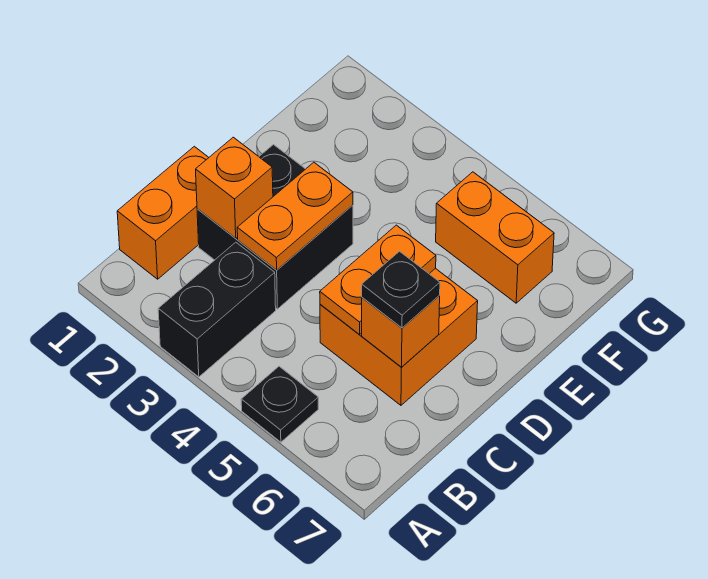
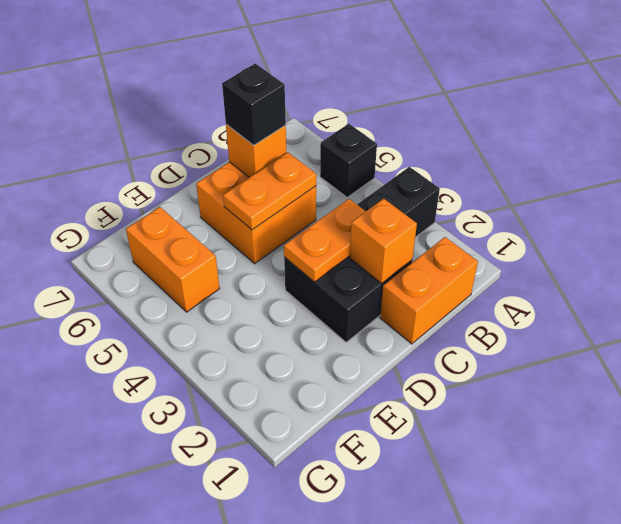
black 1x1 plate [241,366,318,442] -> black 1x1 brick [320,124,377,197]
black 1x1 plate [362,251,440,328] -> black 1x1 brick [222,63,286,145]

